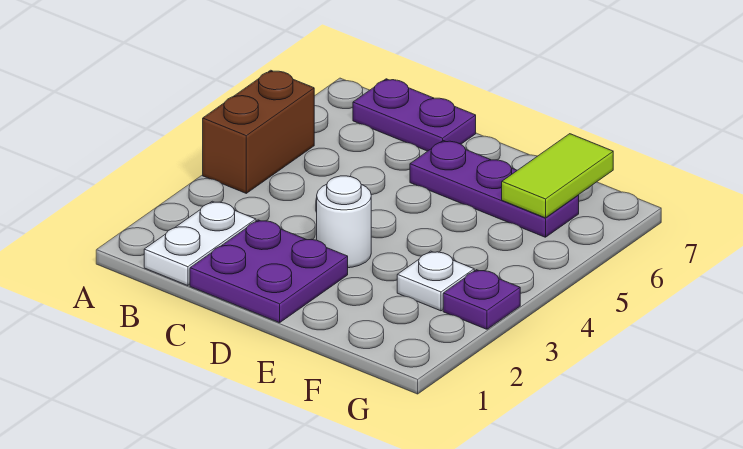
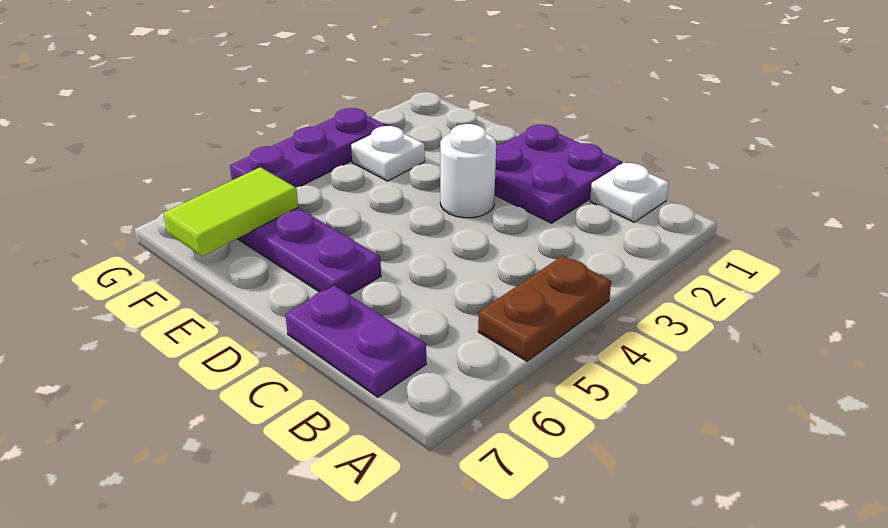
brown 1x2 brick [203,70,314,193] -> brown 1x2 plate [478,256,611,361]
white 1x2 plate [144,201,256,286] -> white 1x1 plate [590,163,669,222]
purple 1x1 plate [443,270,520,329] -> purple 1x3 plate [230,108,387,187]

